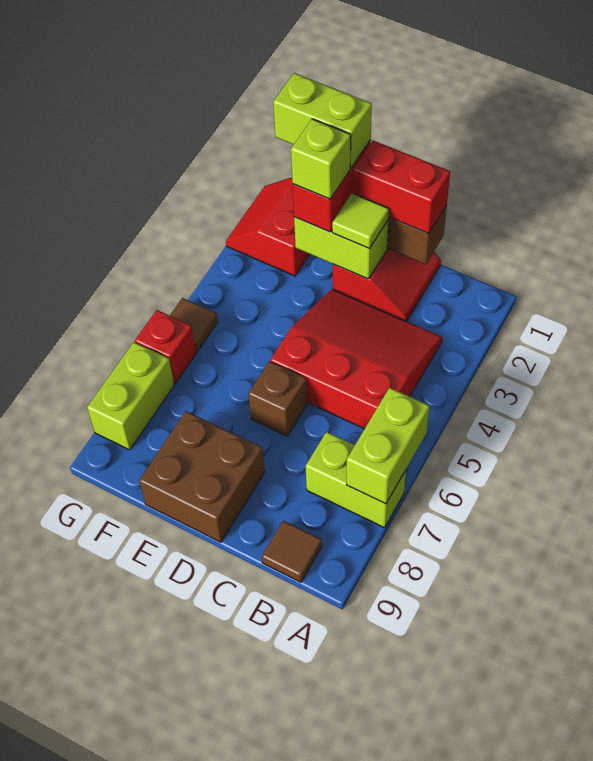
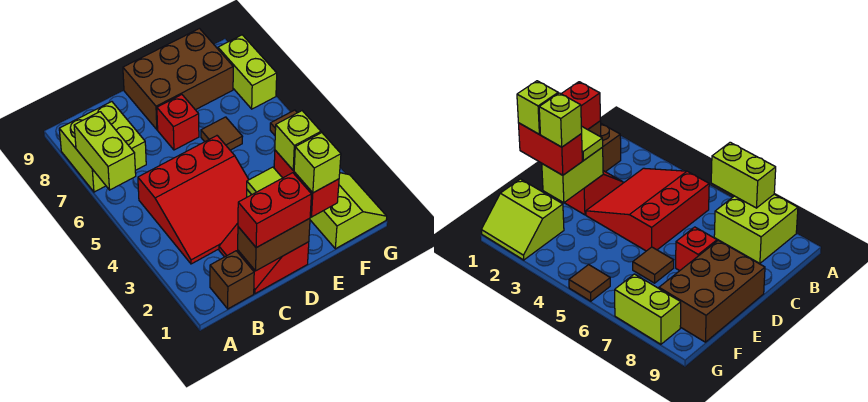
lime 1x2 brick [306,432,406,528] -> lime 2x2 brick [59,102,146,192]
brown 1x1 tile [262,521,322,582] -> brown 1x1 tile moved to [201,117,243,150]
brown 1x1 brick [248,361,307,436] -> brown 1x1 brick moved to [210,251,254,309]
brown 2x2 brick [139,411,265,542] -> brown 2x3 brick [123,29,233,130]
lime 1x2 brick [273,73,372,168] -> lime 1x1 brick [294,133,341,193]
red 2x2 slope [226,177,310,276] -> lime 2x2 slope [310,173,387,249]
red 1x1 brick [135,310,196,383] -> red 1x1 brick moved to [157,95,199,150]

